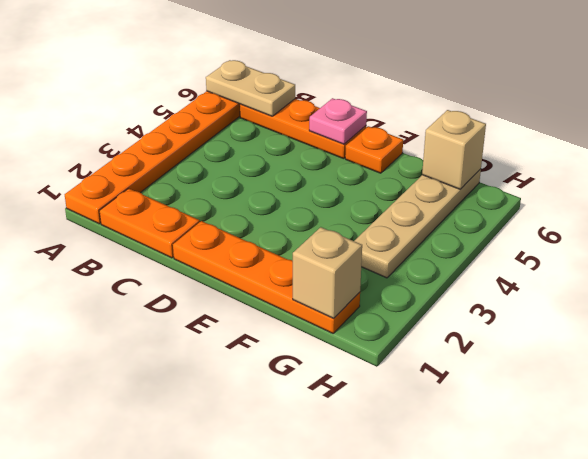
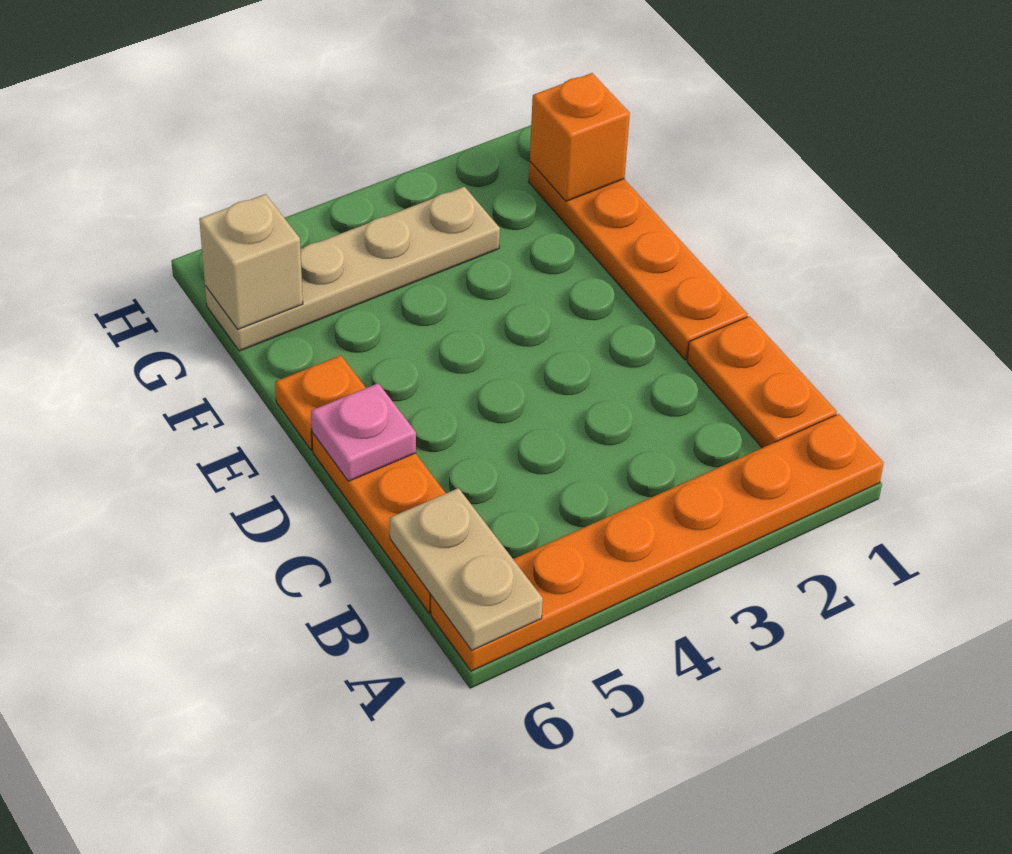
tan 1x1 brick [293,227,362,318] -> orange 1x1 brick [530,73,630,201]

